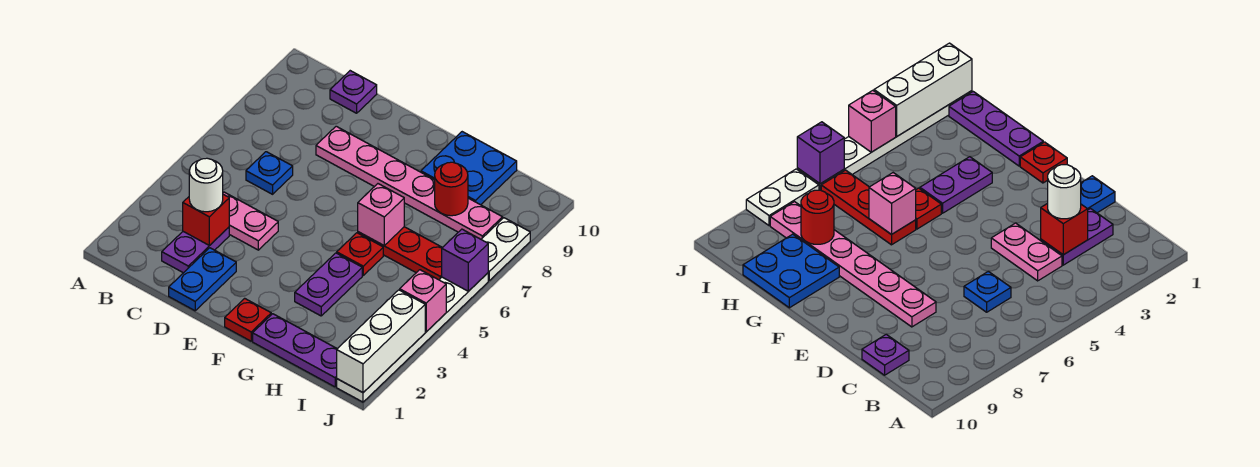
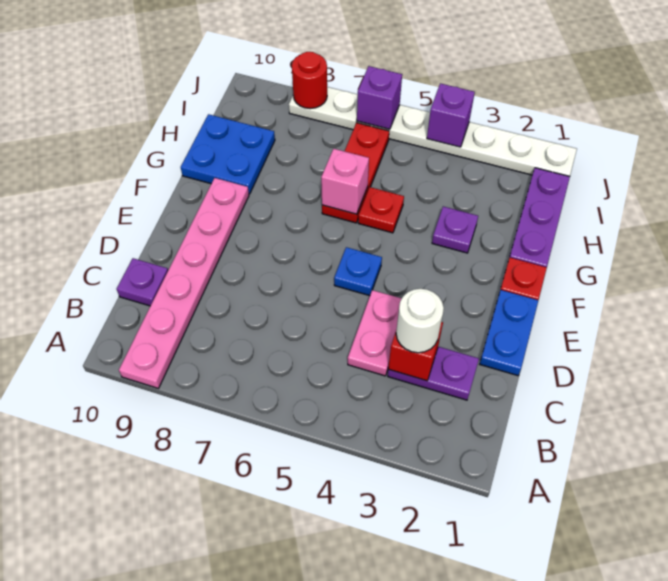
blue 1x1 plate [246,152,293,194] -> blue 1x1 plate moved to [334,247,382,296]
blue 1x2 plate [169,248,236,311] -> blue 1x2 plate turned to [480,290,538,376]
pink 1x6 plate [316,126,503,239] -> pink 1x6 plate moved to [119,178,249,388]
purple 1x2 plate [295,253,362,316] -> purple 1x1 plate [432,206,478,253]
red 1x1 round brick [435,162,468,216] -> red 1x1 round brick moved to [292,52,327,109]
white 1x3 brick [337,290,425,393] -> none
pink 1x1 brick [400,270,446,332] -> purple 1x1 brick [427,83,475,147]

